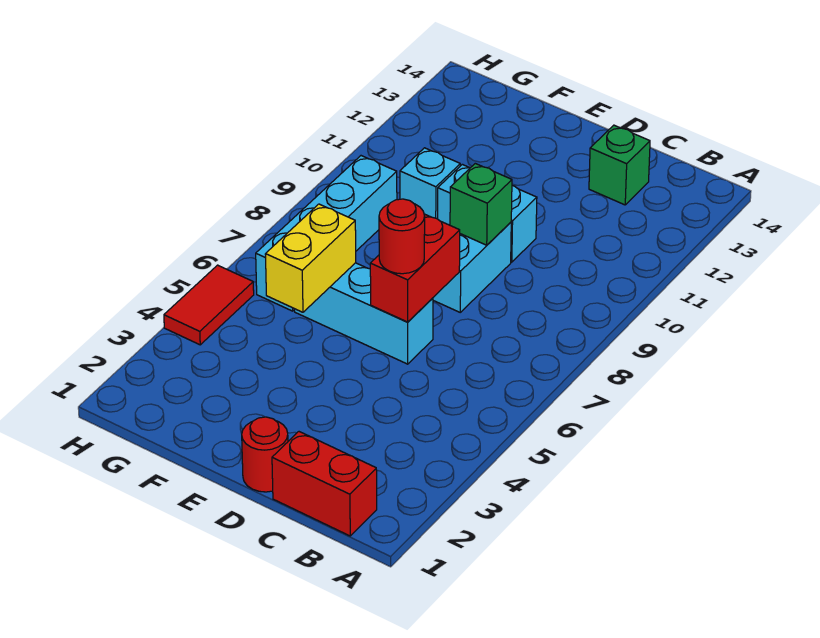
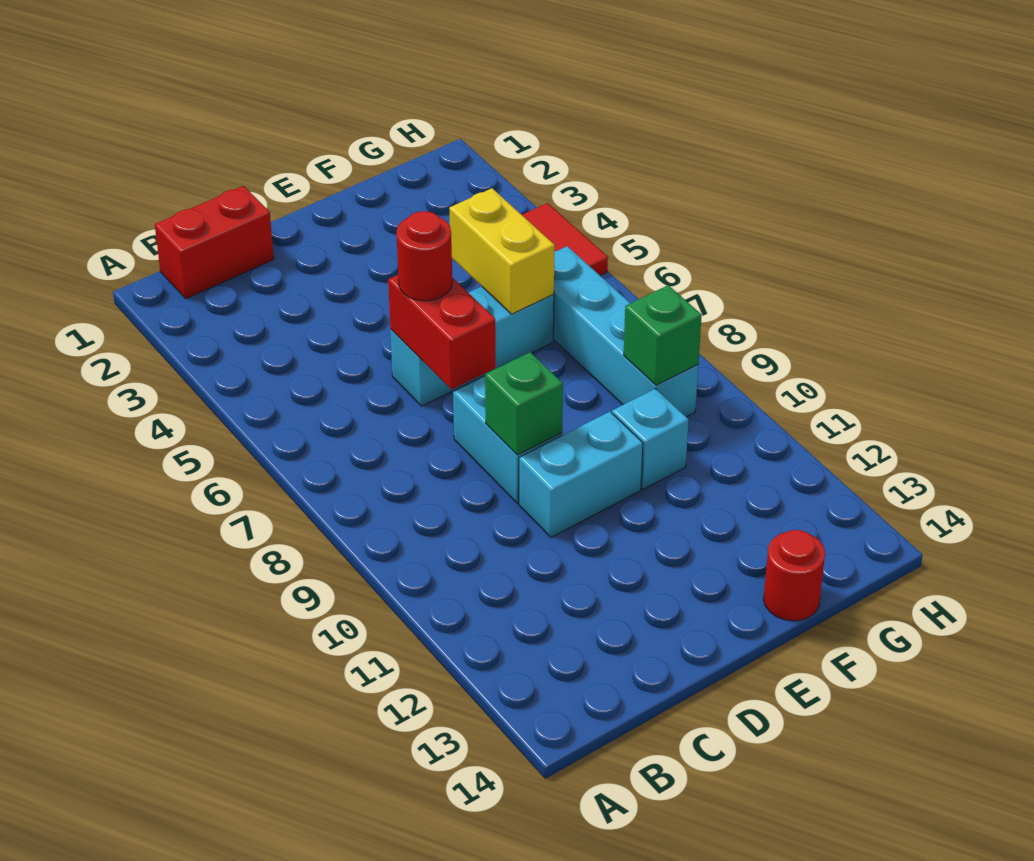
green 1x1 brick [589,125,650,205] -> green 1x1 brick moved to [624,285,702,385]
red 1x1 round brick [242,417,288,492] -> red 1x1 round brick moved to [763,530,825,621]

